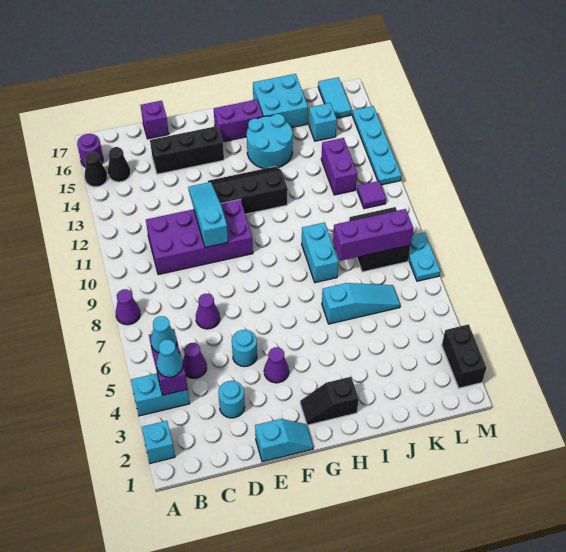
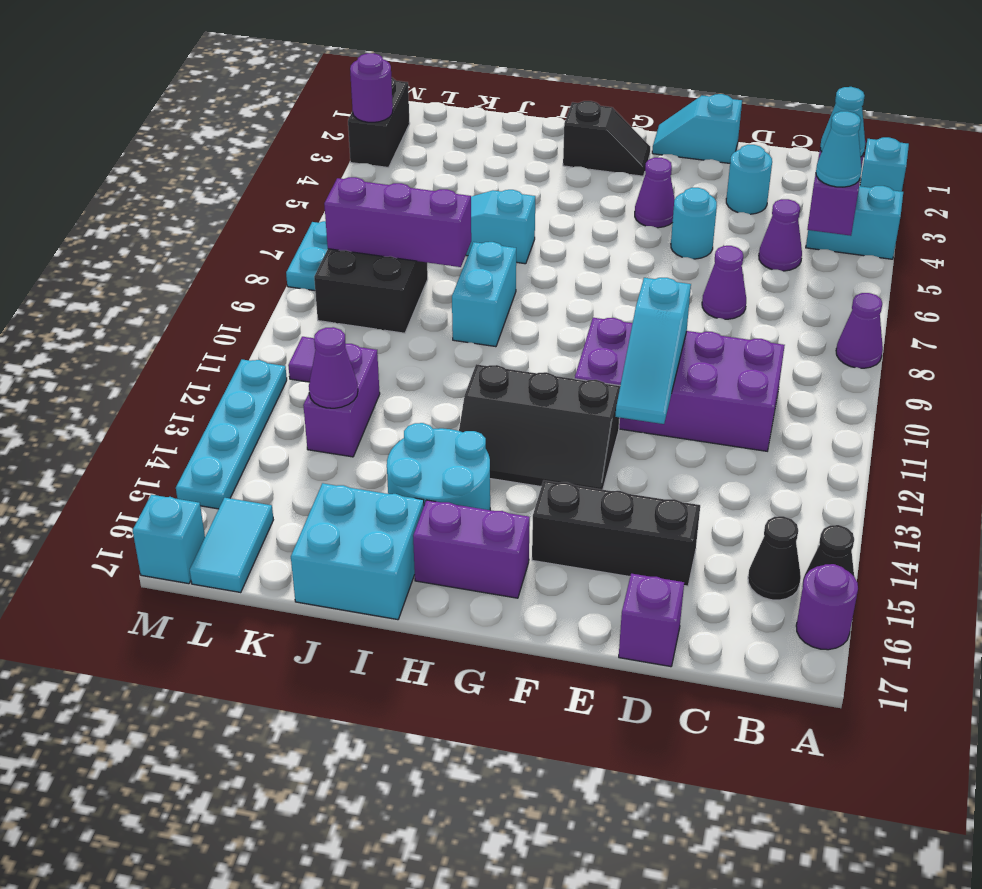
none -> purple 1x1 cone [309,327,358,408]
cyan 1x1 brick [309,103,337,141] -> cyan 1x1 brick moved to [133,495,205,584]
none -> purple 1x1 round brick [350,53,393,122]

